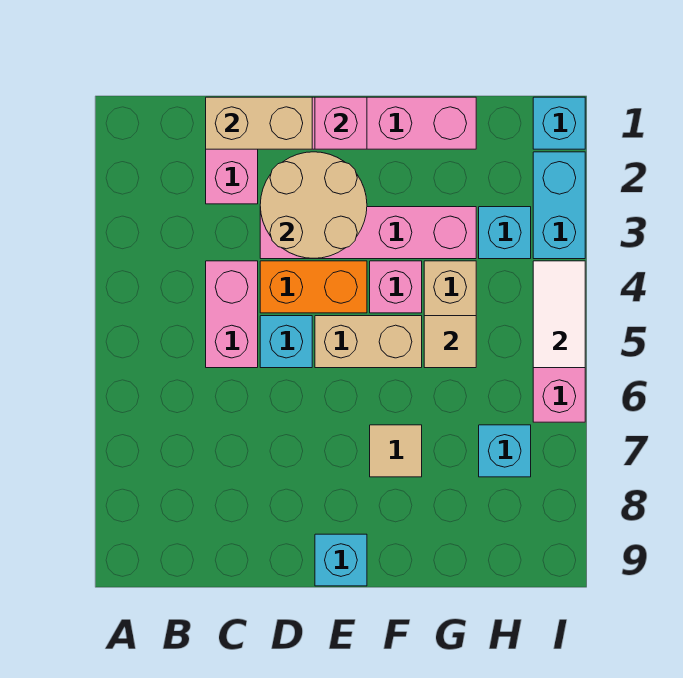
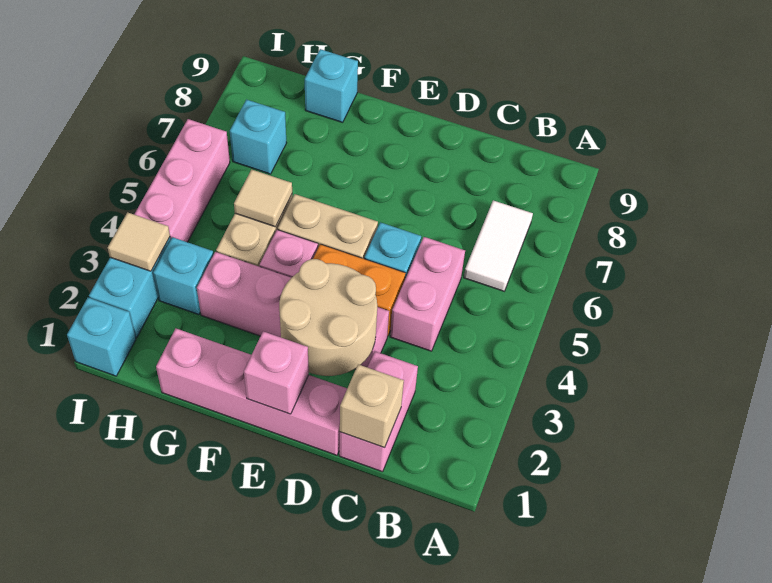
tan 1x2 brick [206,97,312,149] -> tan 1x1 brick [340,364,404,448]
cyan 1x1 brick [315,534,367,586] -> cyan 1x1 brick moved to [305,49,358,122]
tan 1x1 tile [370,425,422,477] -> tan 1x1 tile moved to [108,212,170,271]
white 1x2 tile [533,261,585,368] -> white 1x2 tile moved to [464,200,533,291]

